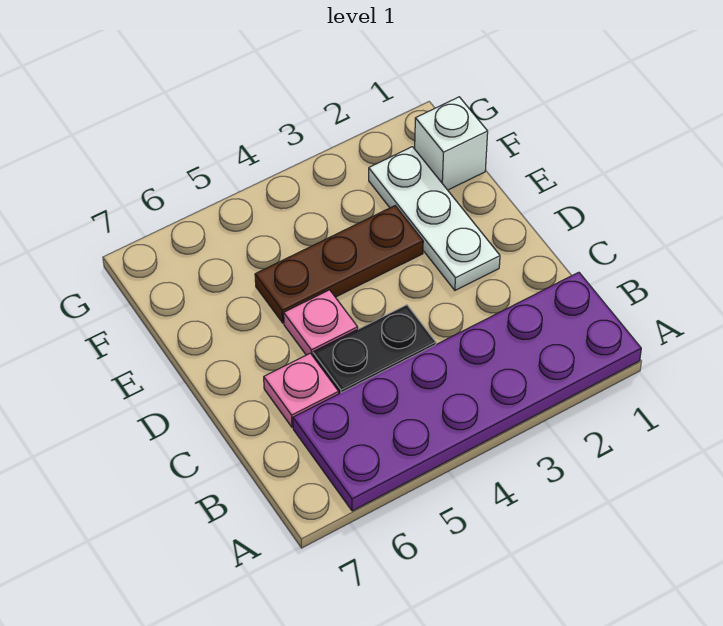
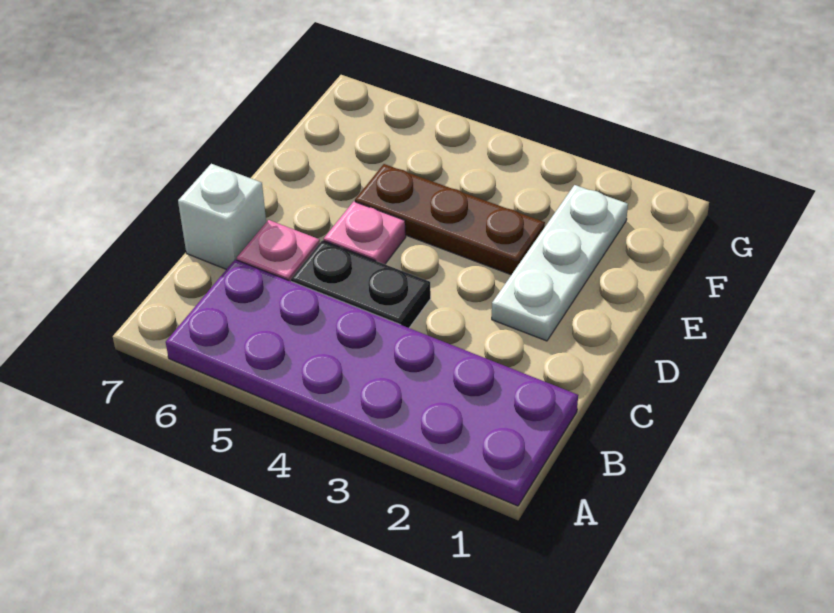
white 1x1 brick [415,97,488,190] -> white 1x1 brick moved to [178,164,266,269]

